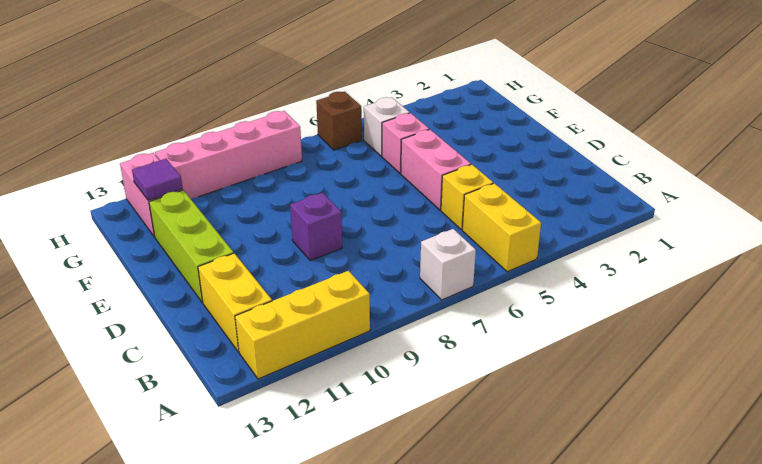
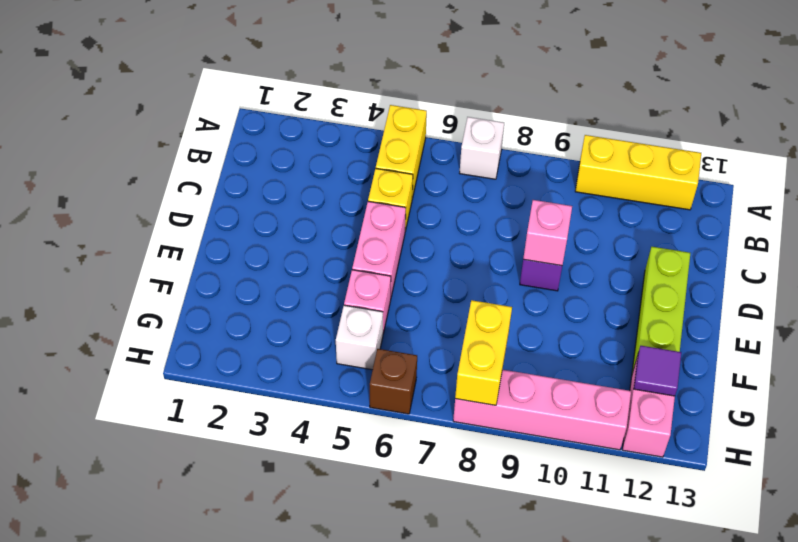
yellow 1x2 brick [198,253,272,352] -> yellow 1x2 brick moved to [455,300,512,405]
none -> pink 1x1 brick [523,200,572,266]

